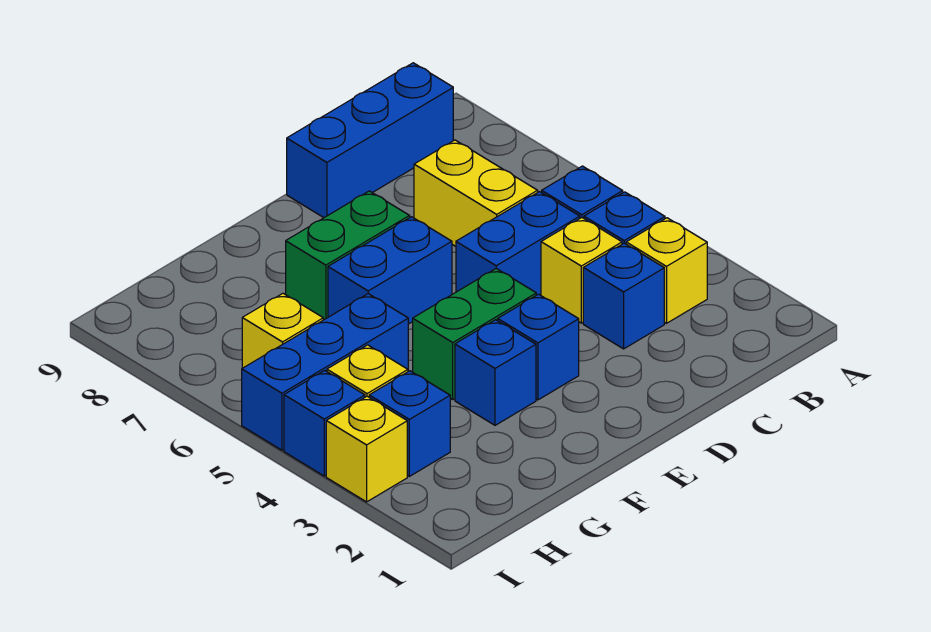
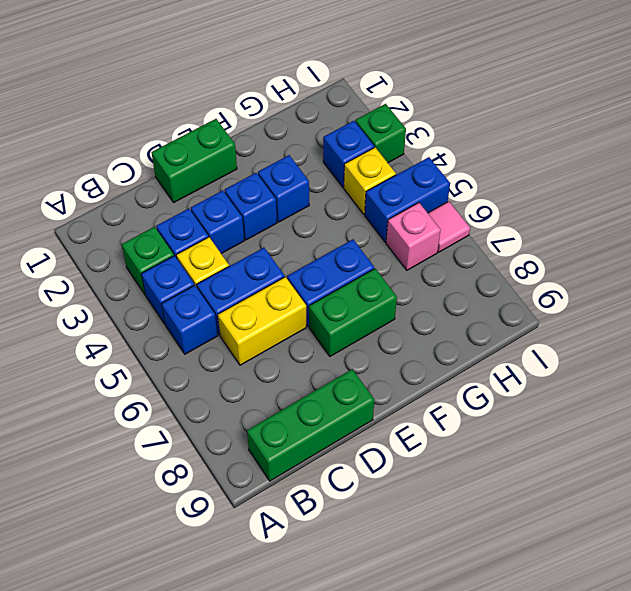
yellow 1x1 brick [626,218,707,323] -> green 1x1 brick [121,227,174,294]
blue 1x3 brick [287,63,453,218] -> green 1x3 brick [247,369,374,481]
yellow 1x2 brick [414,140,538,246] -> yellow 1x2 brick turned to [218,277,306,365]
green 1x2 brick [413,269,536,399] -> green 1x2 brick moved to [151,119,237,202]
blue 1x3 brick [242,294,408,450] -> blue 1x2 brick [365,157,450,242]
yellow 1x1 brick [242,293,323,368] -> pink 1x1 brick [386,203,440,270]
yellow 1x1 brick [326,396,407,502] -> green 1x1 brick [355,104,406,163]
blue 1x1 brick [284,371,365,476] -> blue 1x1 brick moved to [191,190,244,254]
none -> pink 1x1 tile [428,201,470,252]

